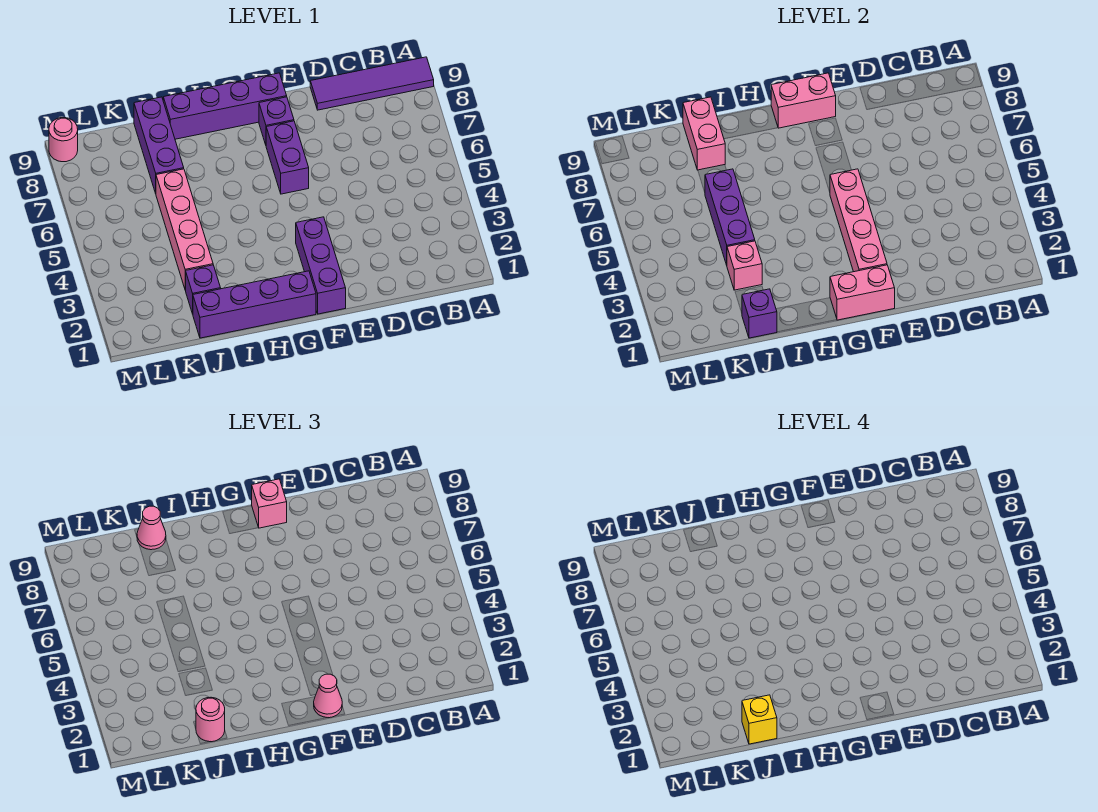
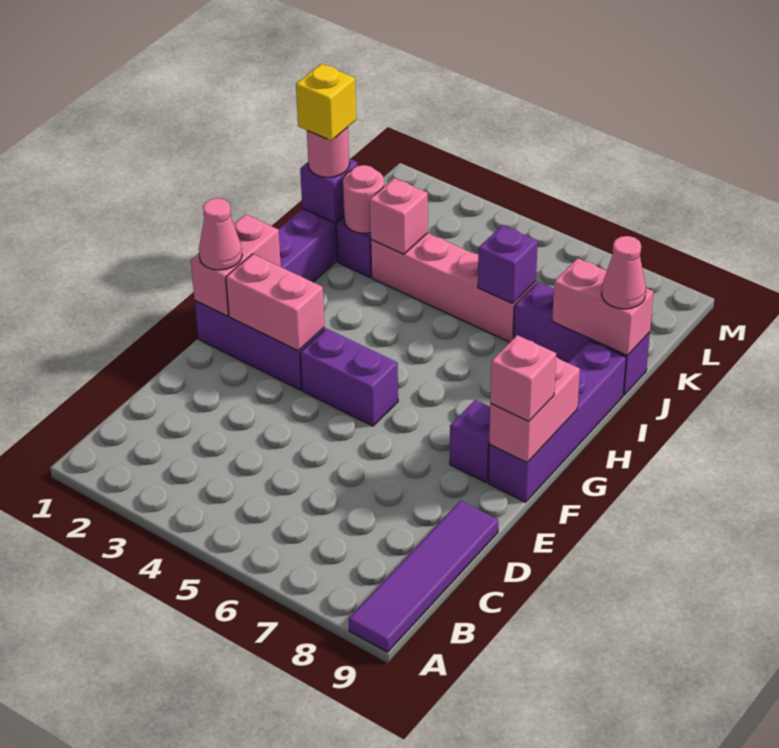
pink 1x4 brick [830,169,887,272] -> pink 1x2 brick [226,254,324,351]
purple 1x2 brick [266,121,309,194] -> purple 1x2 brick moved to [300,328,398,426]
purple 1x3 brick [705,169,755,265] -> purple 1x1 brick [478,225,538,304]
pink 1x1 round brick [49,118,78,162] -> pink 1x1 round brick moved to [343,165,384,233]

